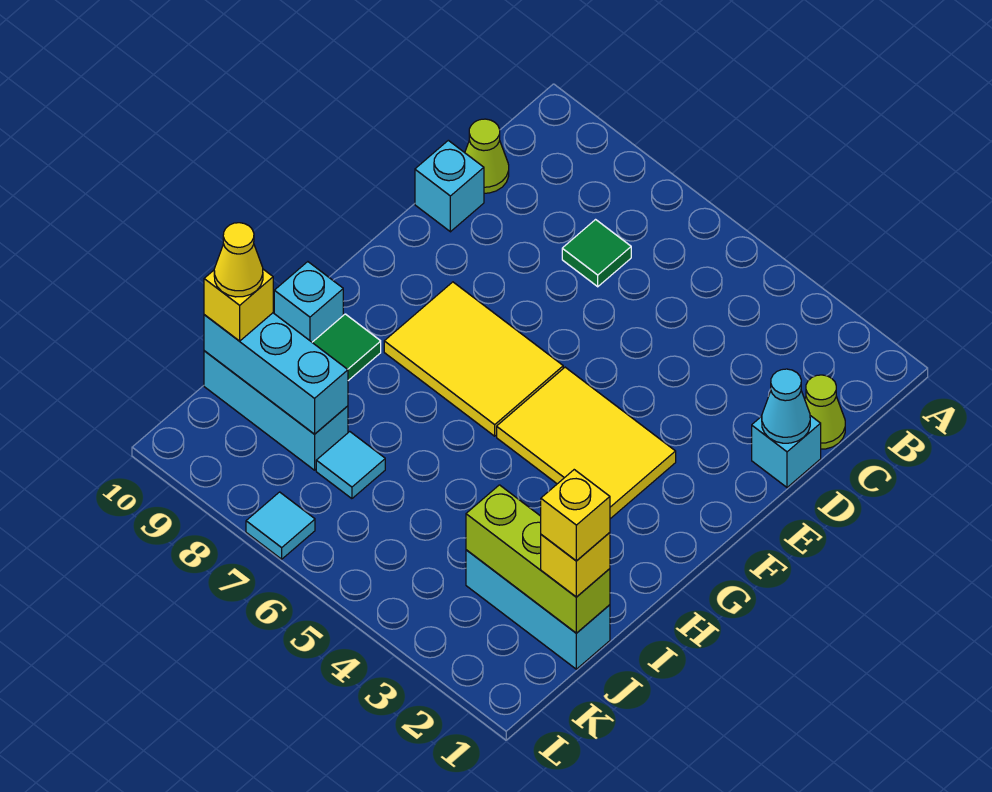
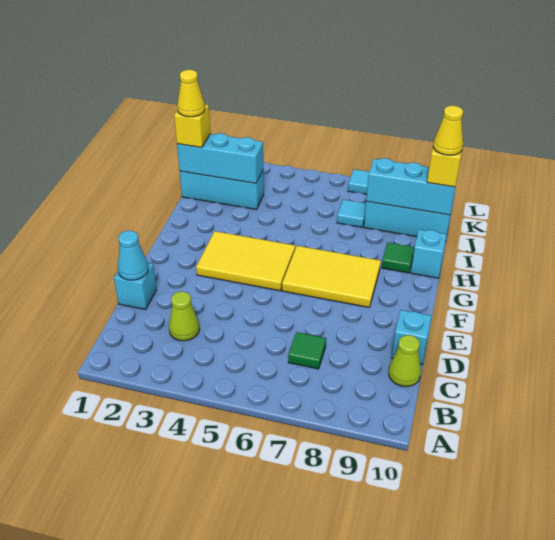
lime 1x1 cone [805,375,845,449] -> lime 1x1 cone moved to [169,292,200,341]
lime 1x3 brick [466,485,610,633] -> cyan 1x3 brick [177,133,263,183]
yellow 1x1 brick [541,470,610,561] -> yellow 1x1 cone [178,70,205,117]

